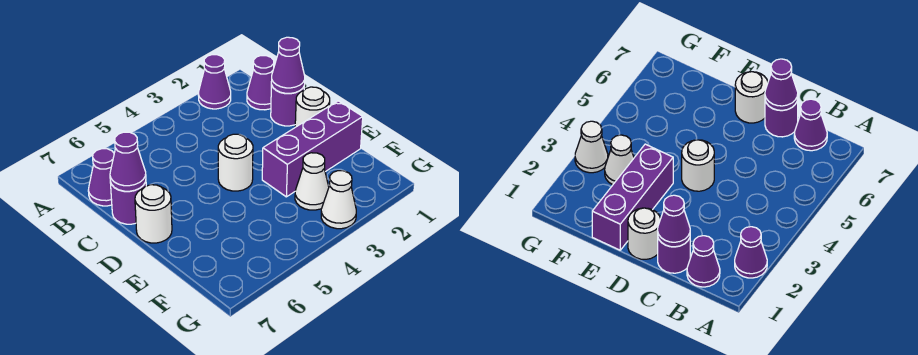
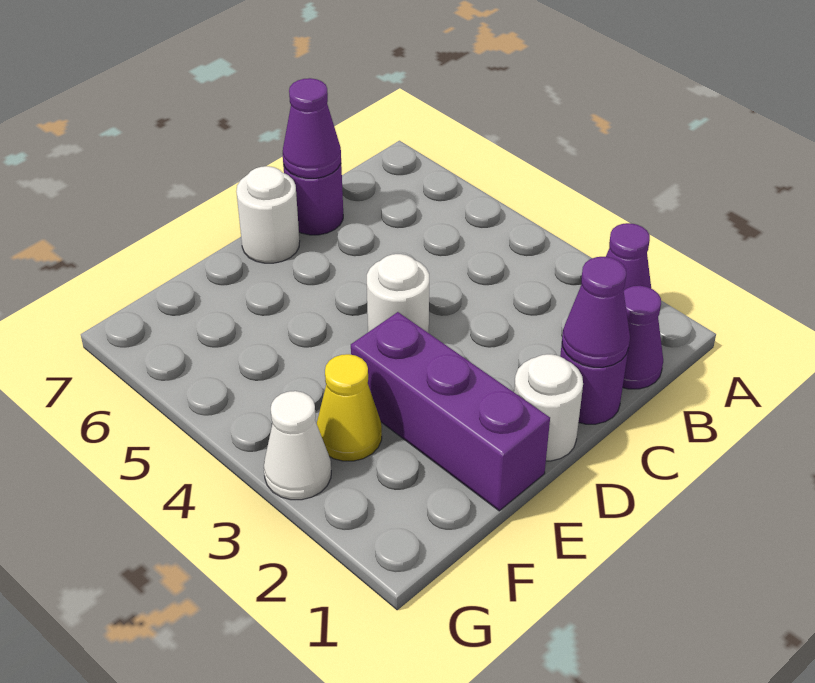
purple 1x1 cone [88,149,114,206] -> none
white 1x1 cone [295,153,329,210] -> yellow 1x1 cone [317,354,382,461]

